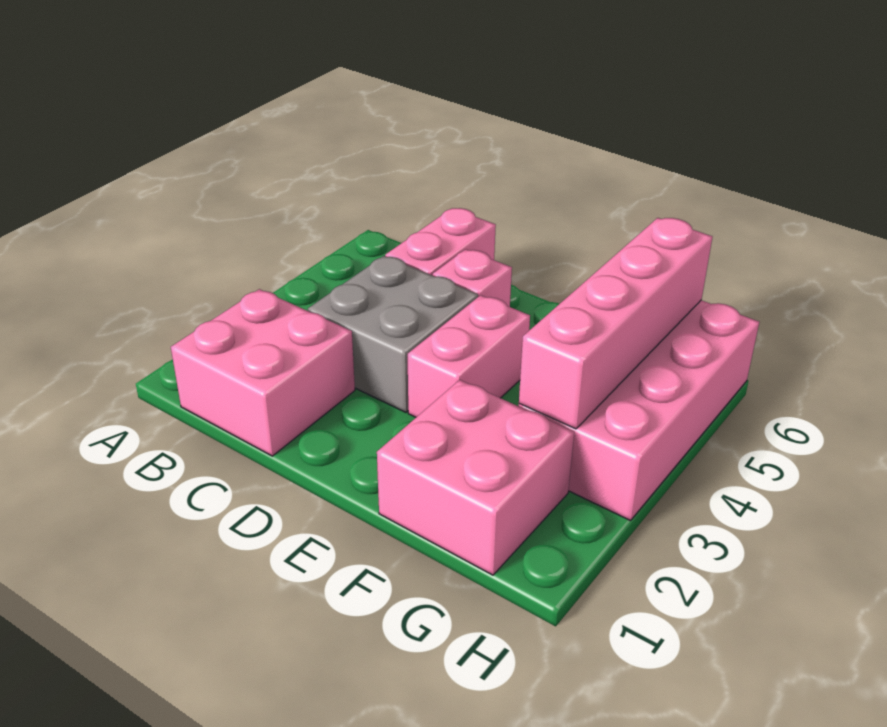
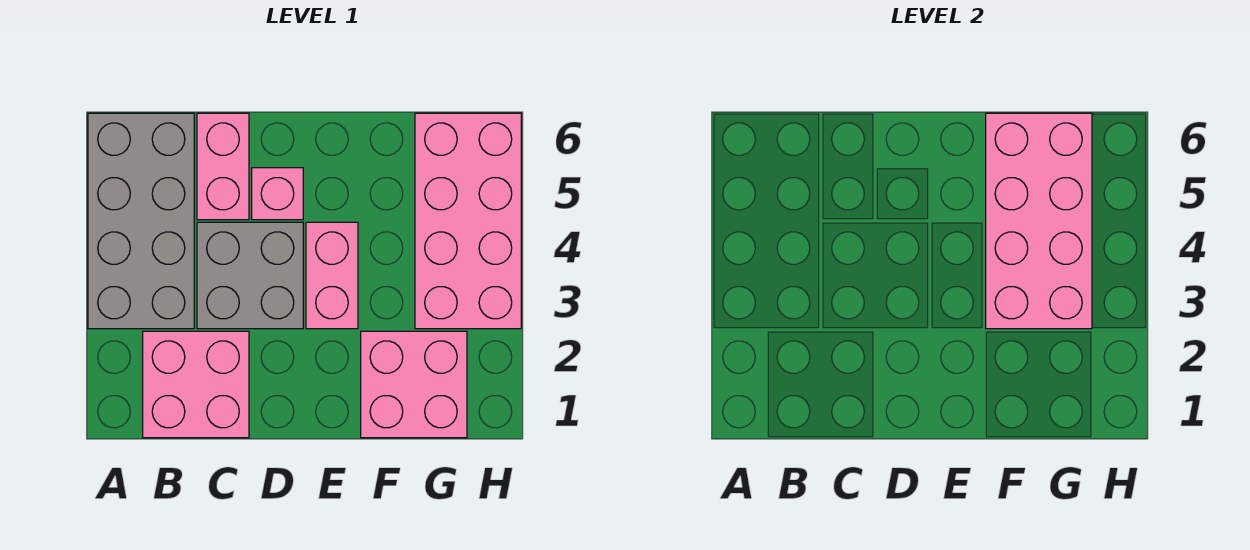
none -> grey 2x4 brick [88,113,194,329]
pink 1x4 brick [519,218,712,429] -> pink 2x4 brick [986,113,1092,329]

